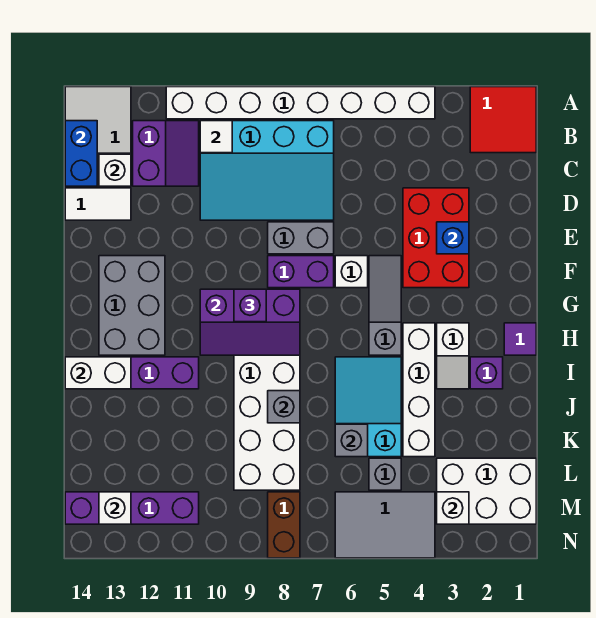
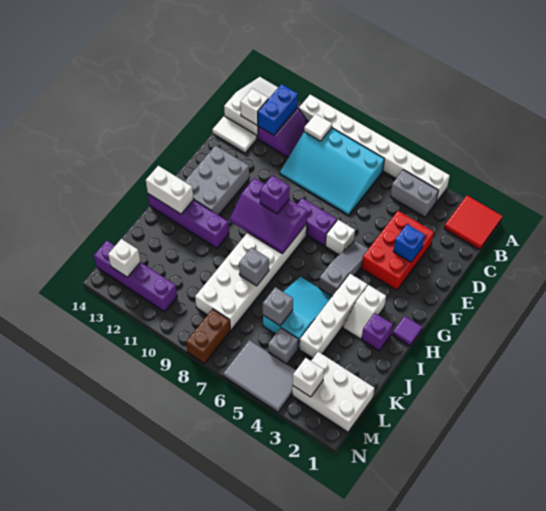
blue 1x2 brick [65,121,97,186] -> blue 1x2 brick moved to [258,84,298,135]
grey 1x2 brick [268,222,334,254] -> grey 1x2 brick moved to [390,170,438,217]

